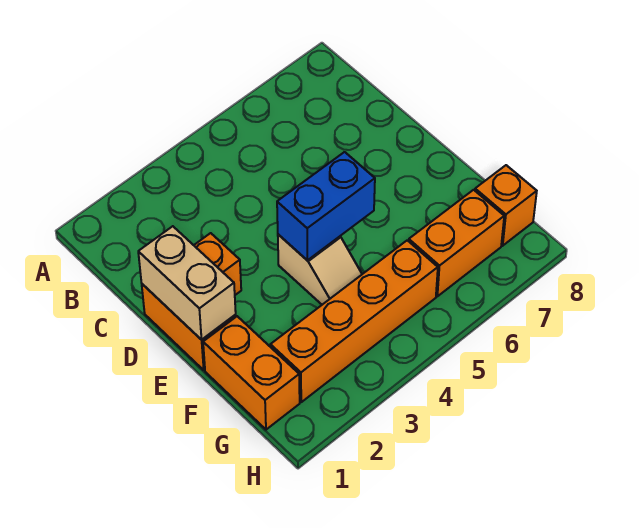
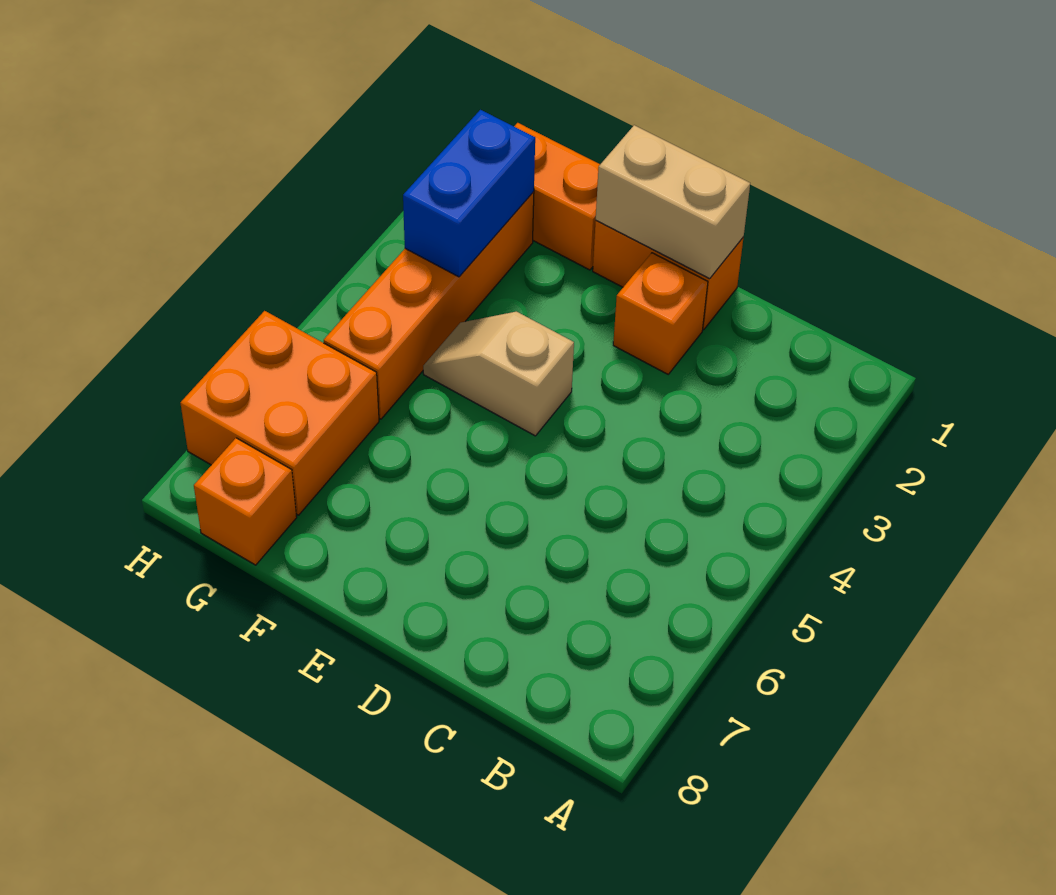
blue 1x2 brick [277,152,375,260] -> blue 1x2 brick moved to [403,110,535,277]
orange 1x2 brick [409,190,504,296] -> orange 2x2 brick [181,311,379,515]

